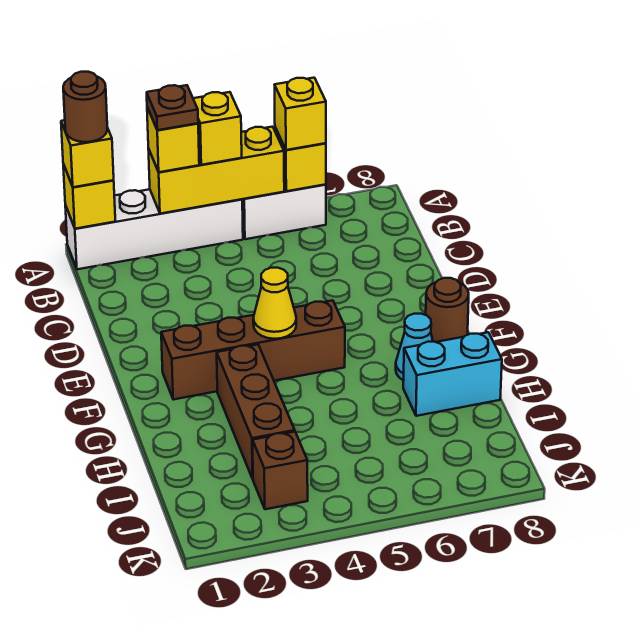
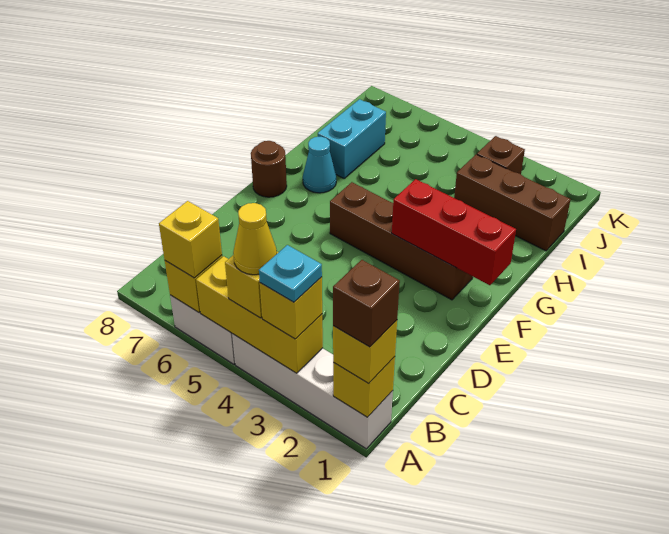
brown 1x1 round brick [63,72,108,142] -> brown 1x1 brick [333,260,400,347]
brown 1x1 plate [147,85,198,130] -> cyan 1x1 plate [259,245,322,302]
none -> red 1x3 brick [392,179,516,285]
yellow 1x1 cone [253,268,296,339] -> yellow 1x1 cone moved to [233,203,277,275]
brown 1x3 brick [217,344,295,479] -> brown 1x3 brick turned to [454,154,571,251]
cyan 1x2 brick [403,332,502,416] -> cyan 1x2 brick turned to [318,99,386,178]

